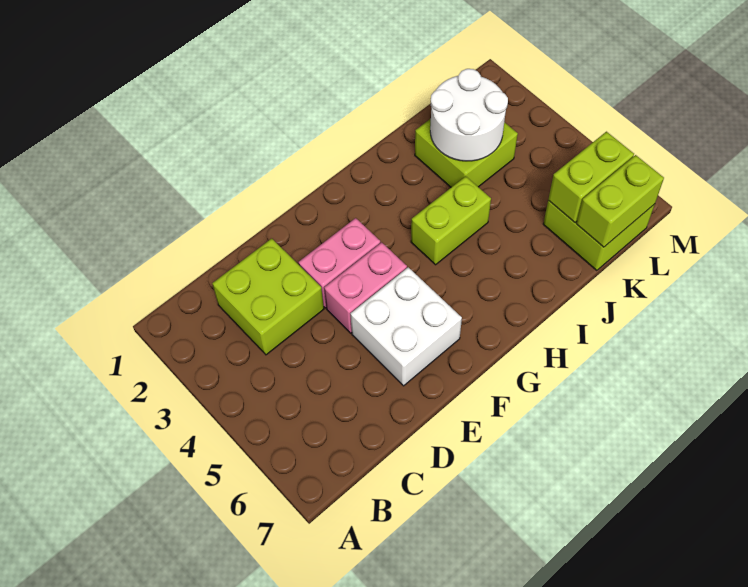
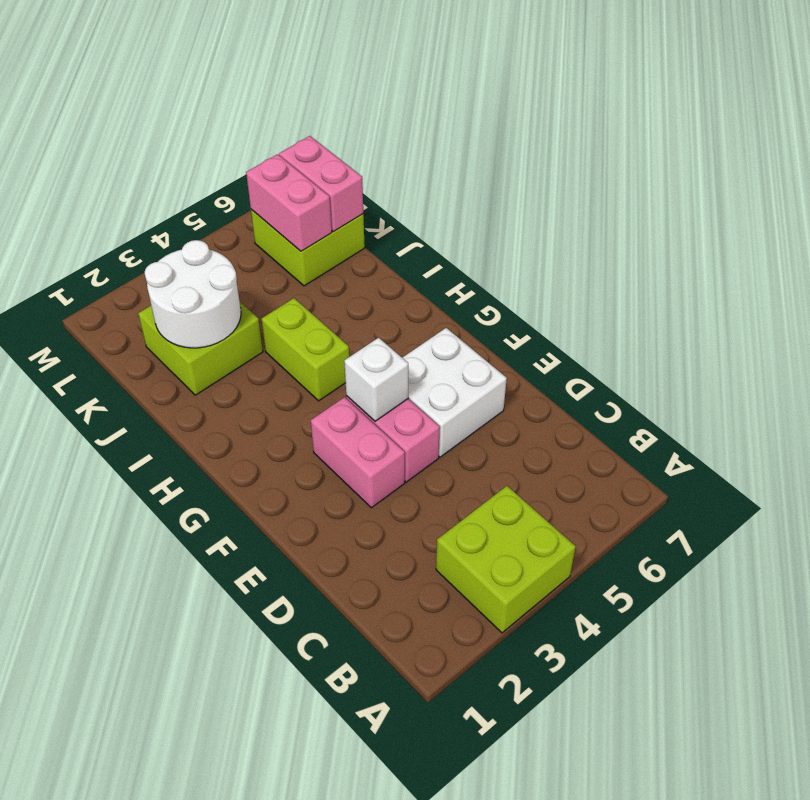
lime 2x2 brick [212,238,324,355] -> lime 2x2 brick moved to [436,486,576,633]
none -> white 1x1 brick [344,338,408,421]
lime 1x2 brick [548,132,634,222] -> pink 1x2 brick [246,154,332,251]
lime 1x2 brick [577,155,664,247] -> pink 1x2 brick [279,136,363,232]

